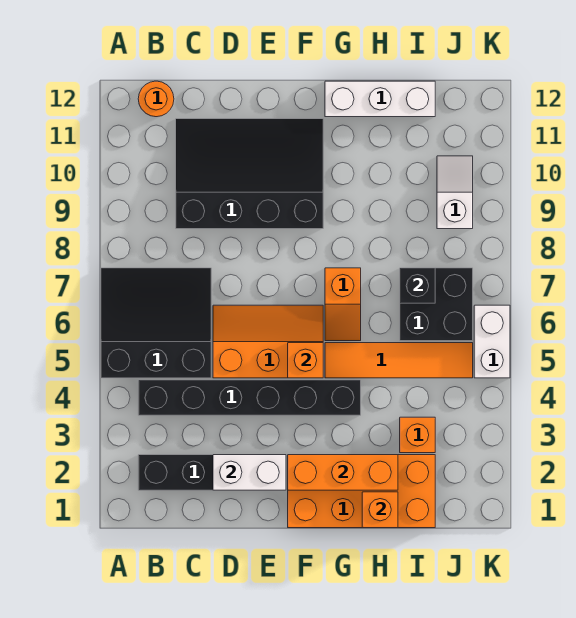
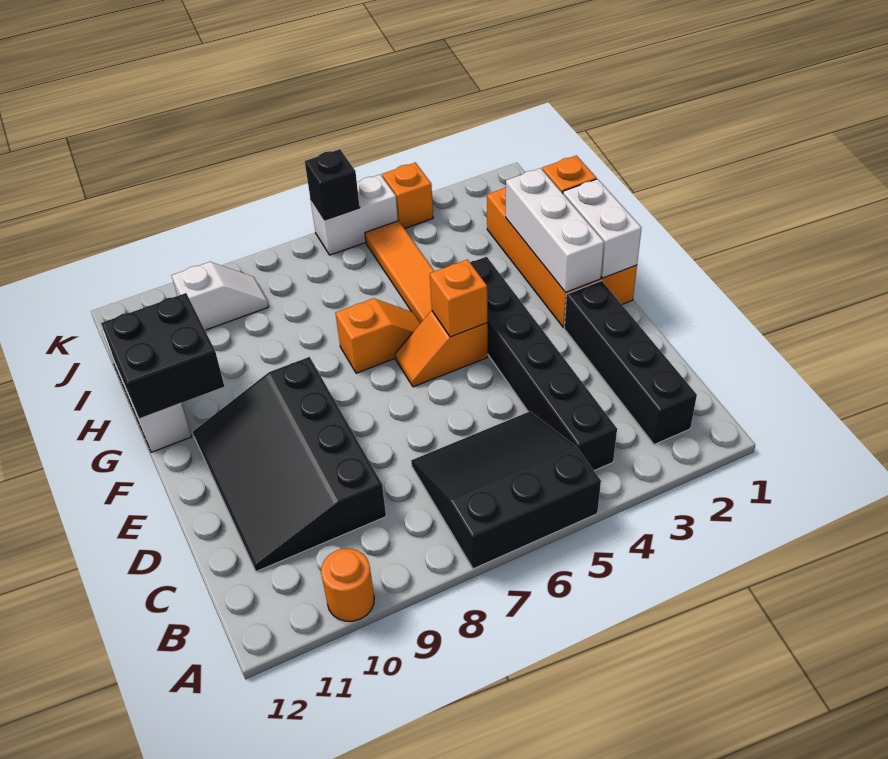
black 3x3 slope [101,268,211,378] -> black 3x3 slope turned to [411,411,601,569]
orange 1x1 round brick [138,81,174,117] -> orange 1x1 round brick moved to [321,549,374,621]
white 1x2 brick [213,455,286,490] -> white 1x2 brick moved to [563,179,642,278]
orange 2x3 slope [213,305,323,378] -> orange 1x2 slope [395,311,488,387]
orange 1x3 brick [288,455,398,490] -> white 1x3 brick [506,168,604,292]
orange 1x1 brick [400,417,435,453] -> orange 1x1 brick moved to [382,163,433,229]
black 2x2 brick [400,268,473,341] -> black 2x2 brick moved to [101,293,225,419]
black 1x1 brick [400,268,435,303] -> black 1x1 brick moved to [305,149,360,220]
white 1x2 slope [437,156,473,229] -> white 1x2 slope turned to [172,262,269,330]

